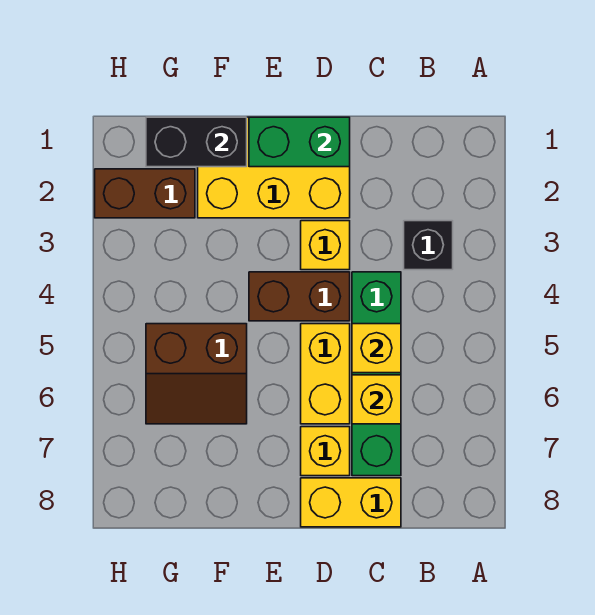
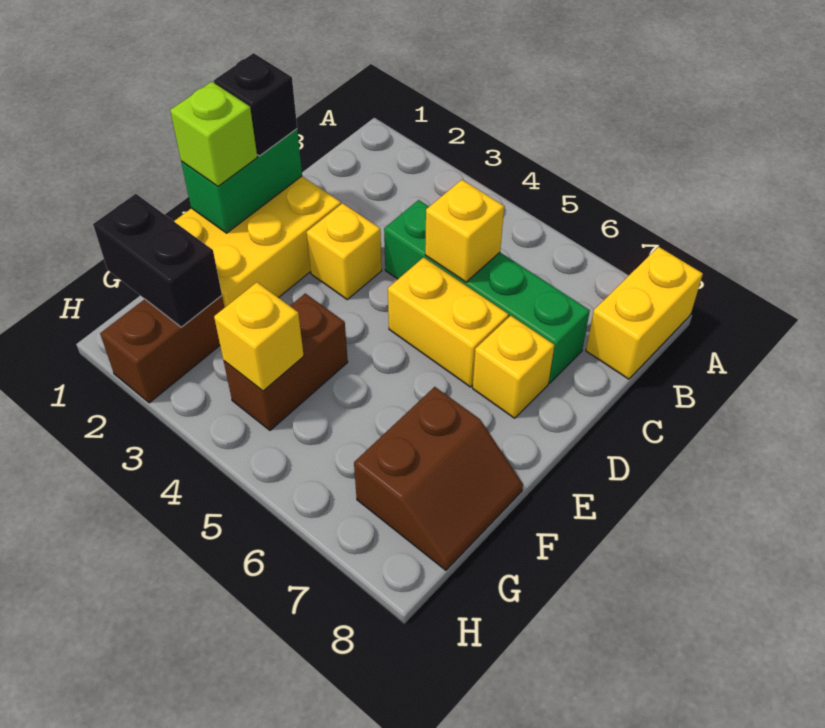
black 1x1 brick [404,221,453,270] -> black 1x1 brick moved to [214,53,297,156]
yellow 1x1 brick [352,375,401,424] -> yellow 1x1 brick moved to [214,282,304,391]
yellow 1x2 brick [301,478,401,527] -> yellow 1x2 brick moved to [586,247,703,379]
brown 1x2 brick [249,272,350,321] -> brown 1x2 brick moved to [224,293,348,430]
none -> lime 1x1 brick [170,82,257,186]
black 1x2 brick [146,117,247,167] -> black 1x2 brick turned to [93,194,222,327]
brown 2x2 slope [146,324,247,424] -> brown 2x2 slope moved to [354,387,523,570]

